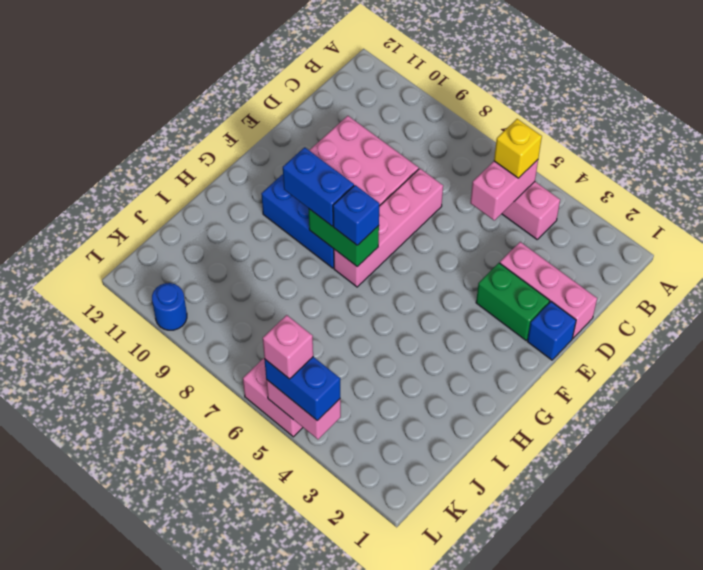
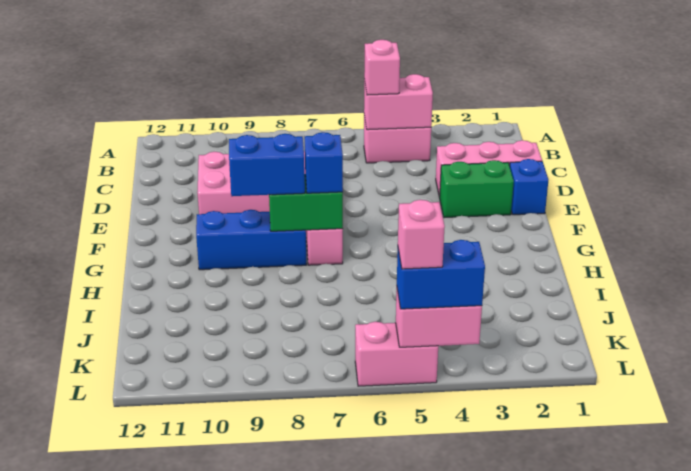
pink 1x2 brick [470,160,538,220] -> pink 1x2 brick turned to [364,74,433,130]
yellow 1x1 brick [494,119,542,178] -> pink 1x1 brick [364,40,400,95]
blue 1x1 round brick [152,283,187,330] -> none

